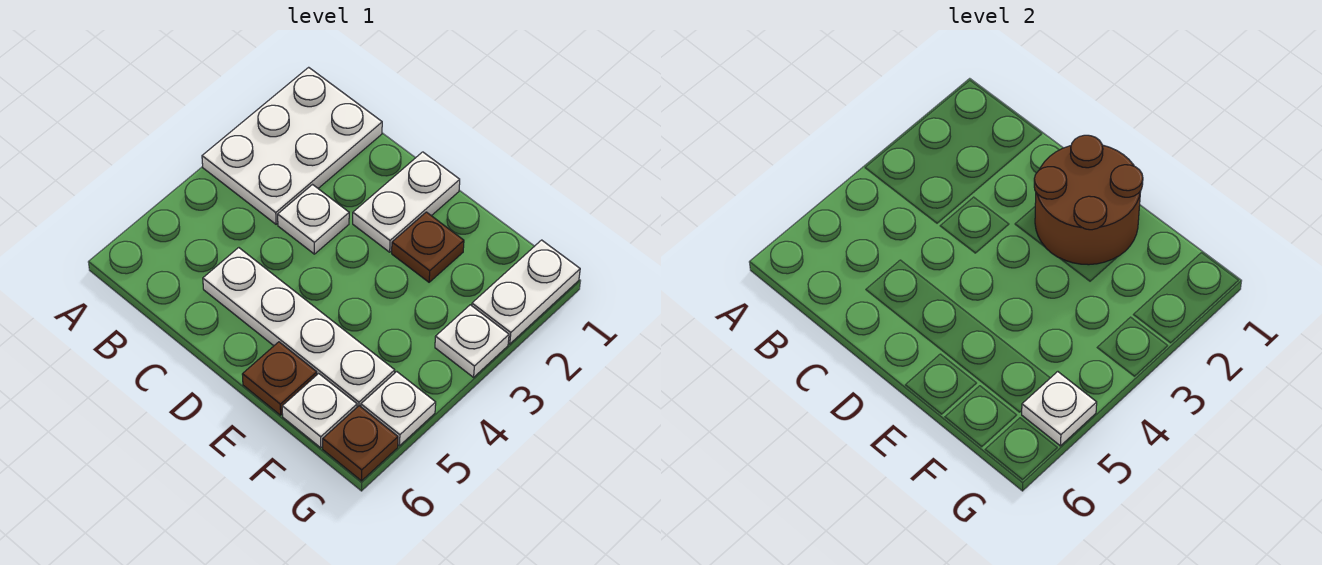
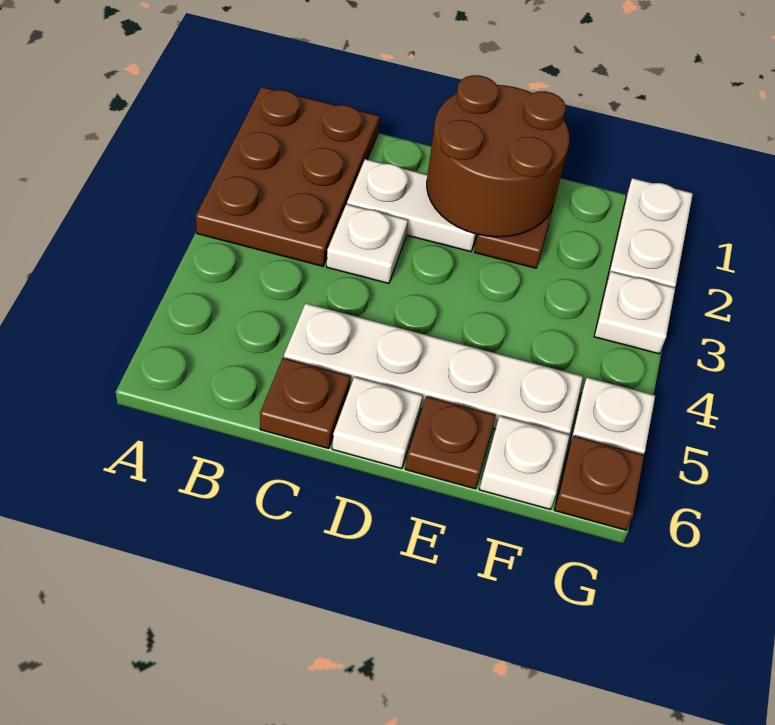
white 2x3 plate [202,67,382,224] -> brown 2x3 plate [196,87,379,266]
none -> brown 1x1 plate [260,358,351,448]
white 1x2 plate [353,152,460,252] -> white 1x2 plate turned to [347,159,477,252]
white 1x1 plate [1022,372,1097,446] -> white 1x1 plate moved to [332,377,423,469]

